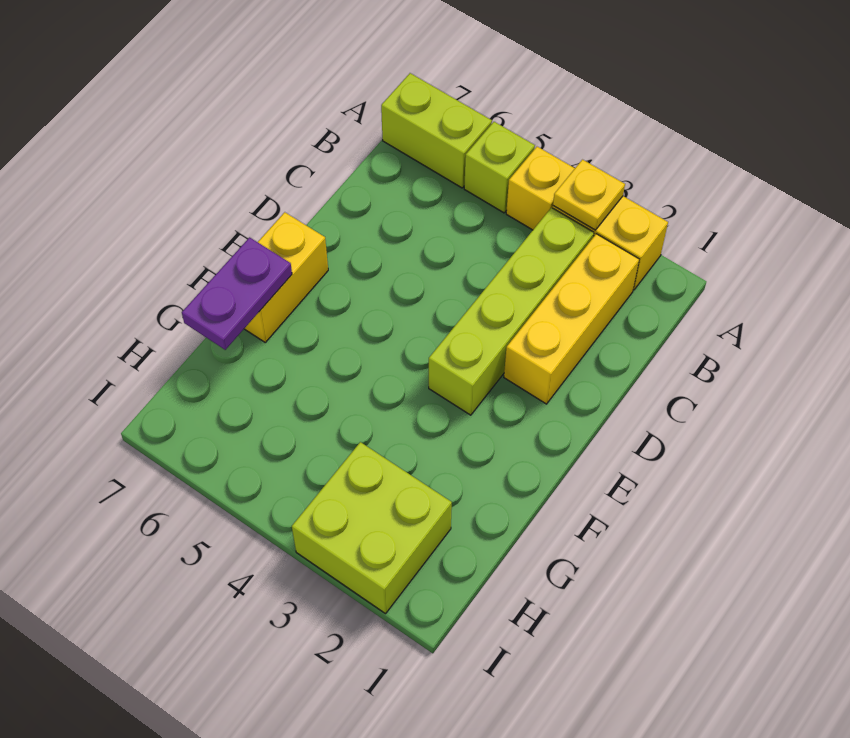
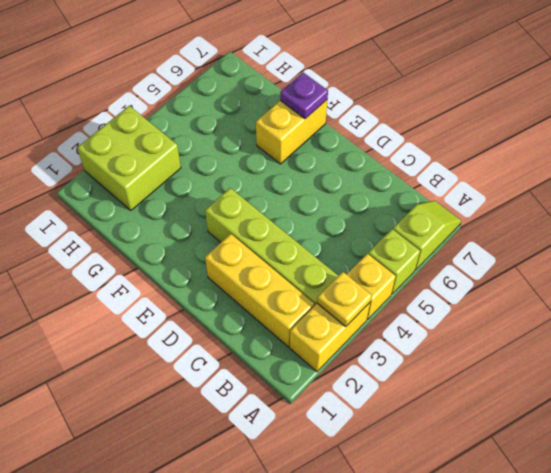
lime 1x2 brick [381,73,492,188] -> lime 1x2 slope [393,200,461,270]
yellow 1x2 brick [244,212,328,342] -> yellow 1x2 brick turned to [256,100,327,164]
purple 1x2 plate [182,237,292,350] -> purple 1x1 plate [280,72,328,119]

